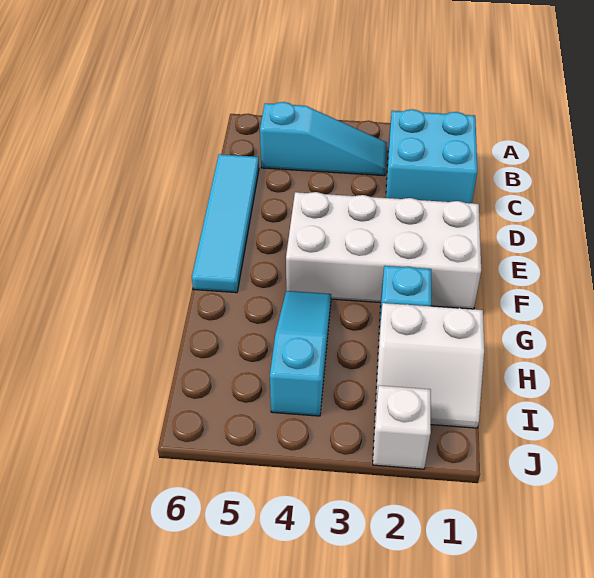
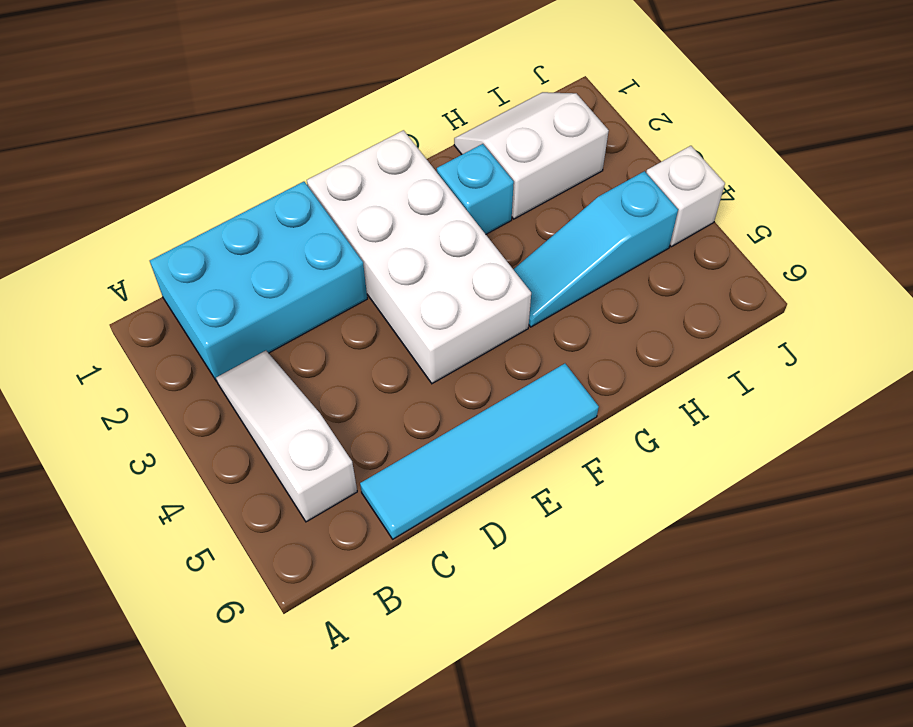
cyan 2x2 brick [386,109,478,203] -> cyan 2x3 brick [150,182,367,381]
cyan 1x3 slope [260,102,387,176] -> white 1x3 slope [216,351,357,522]
white 2x2 slope [375,303,484,428] -> white 2x2 slope turned to [454,92,609,219]
white 1x1 brick [373,385,431,469] -> white 1x1 brick moved to [646,146,725,247]

